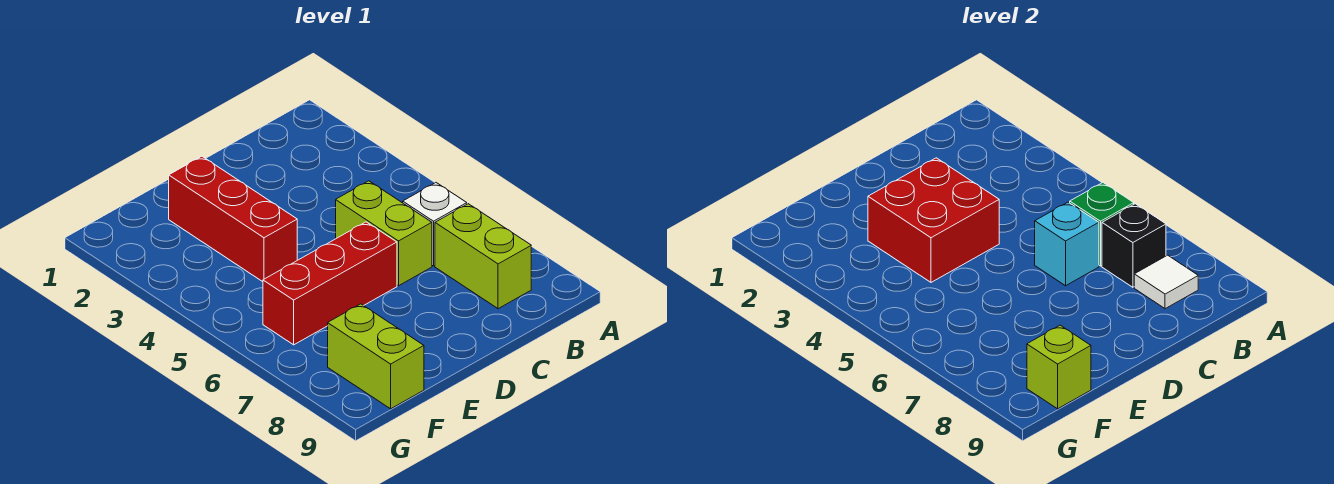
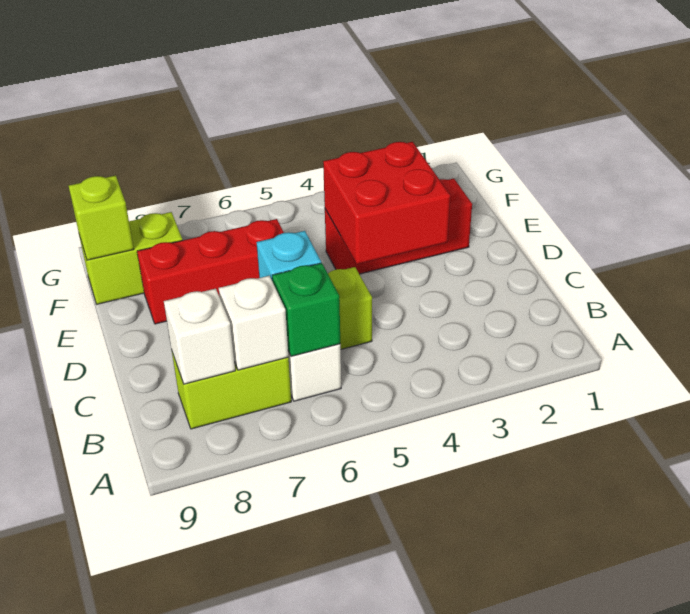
black 1x1 brick [1102,204,1166,287] -> white 1x1 brick [219,276,288,370]
white 1x1 tile [1134,255,1198,309] -> white 1x1 brick [164,289,235,384]
red 1x3 brick [263,222,397,345] -> red 1x3 brick turned to [137,219,284,324]

